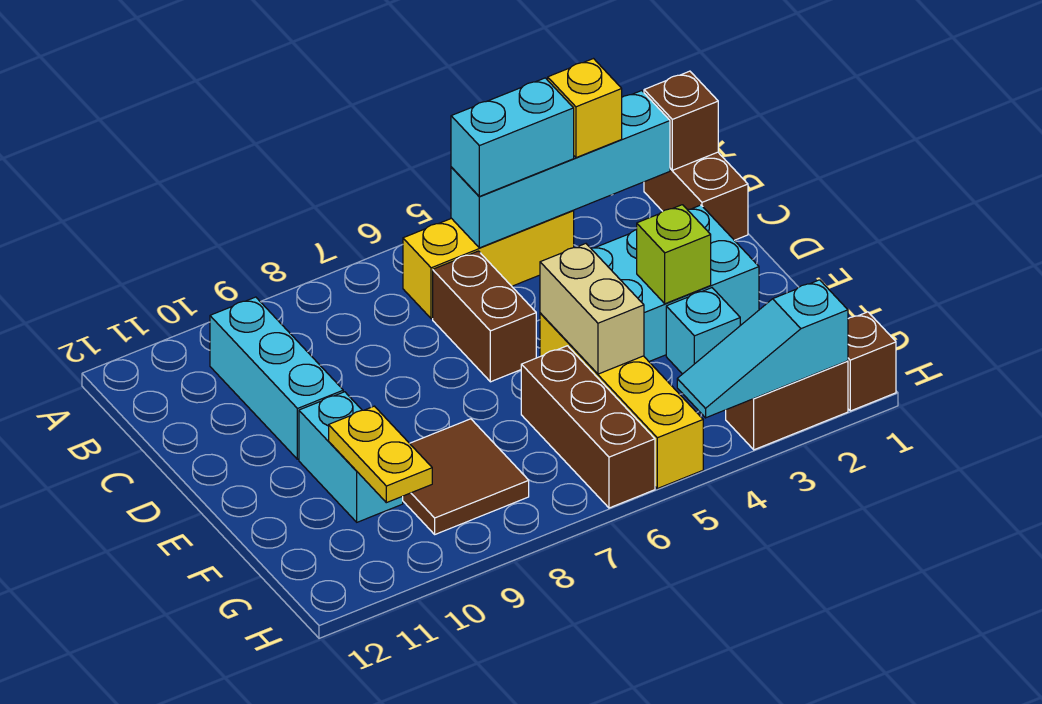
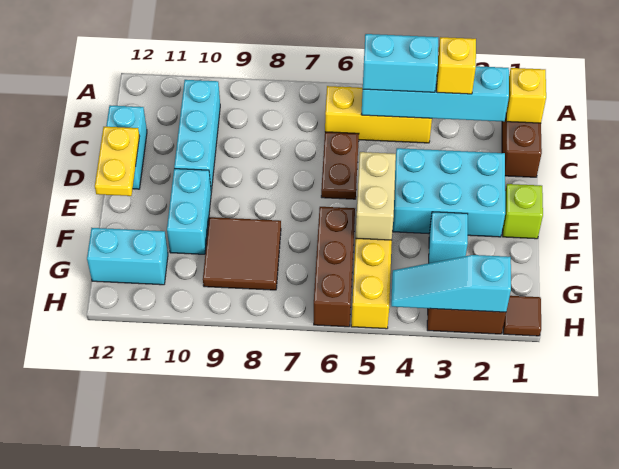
brown 1x1 brick [644,71,718,170] -> yellow 1x1 brick [506,68,546,123]
brown 1x2 brick [433,251,536,382] -> brown 1x2 plate [321,132,359,199]
none -> cyan 1x2 brick [106,105,147,189]
lime 1x1 brick [637,205,711,304] -> lime 1x1 brick moved to [503,184,543,239]
yellow 1x2 plate [329,406,432,503] -> yellow 1x2 plate moved to [95,127,140,196]
none -> cyan 1x2 brick [87,228,168,285]
brown 1x1 brick [848,312,896,411] -> brown 1x1 tile [503,296,541,336]

